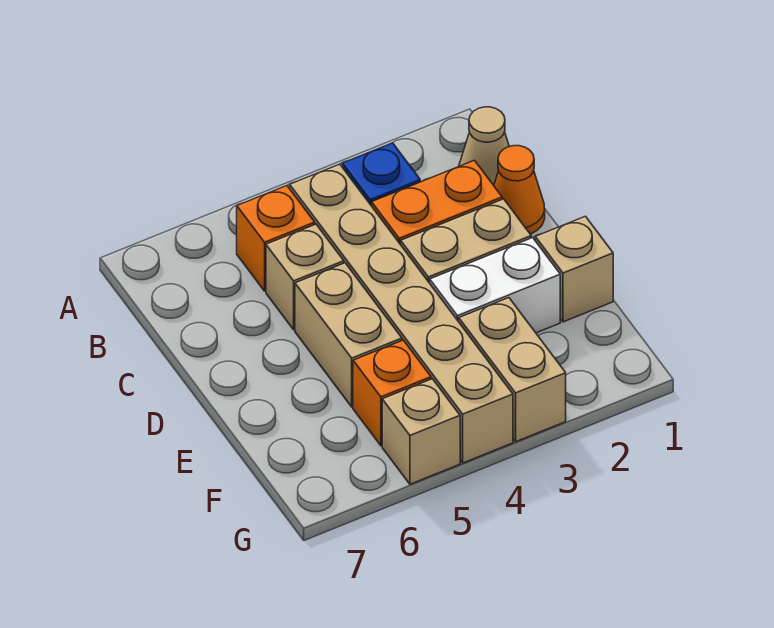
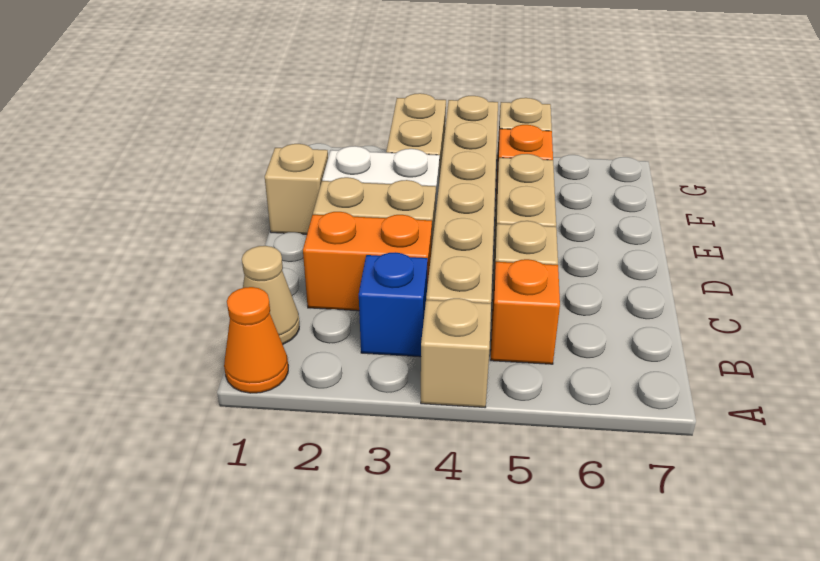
none -> tan 1x1 brick [421,298,491,407]
orange 1x1 cone [494,146,545,234] -> orange 1x1 cone moved to [224,287,288,393]

